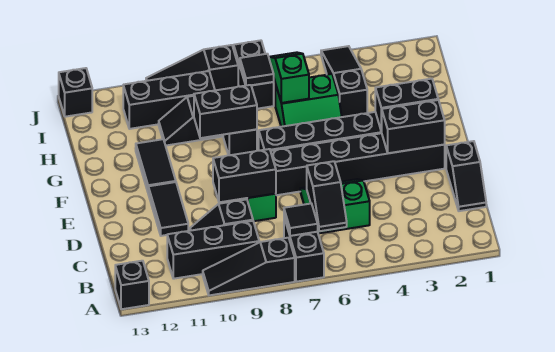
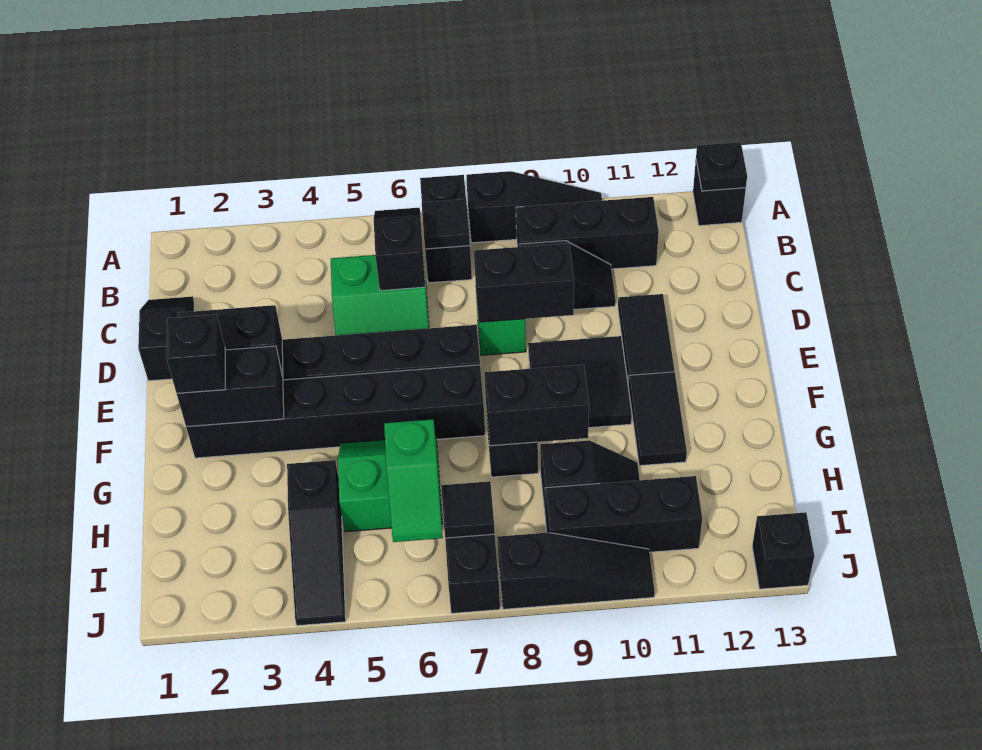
none -> black 1x1 plate [696,142,747,191]
none -> black 2x2 tile [528,336,632,428]
none -> black 1x1 brick [167,314,225,393]

